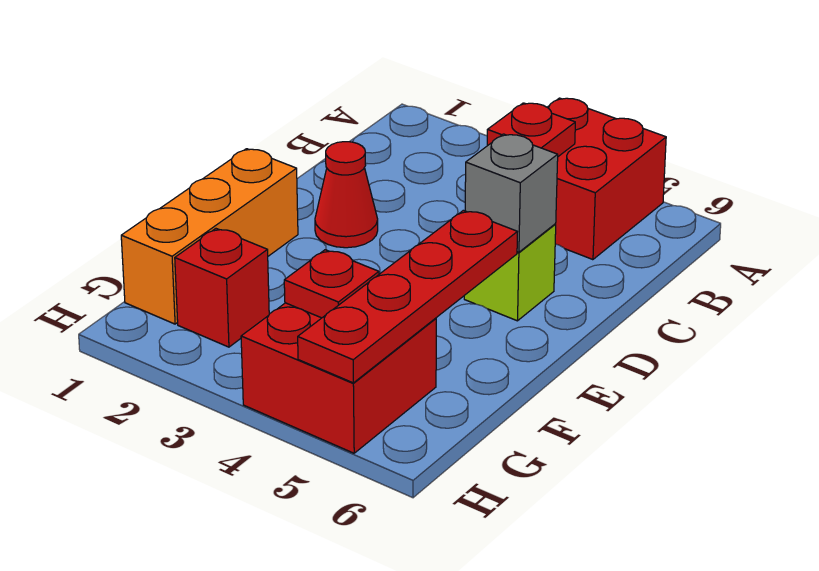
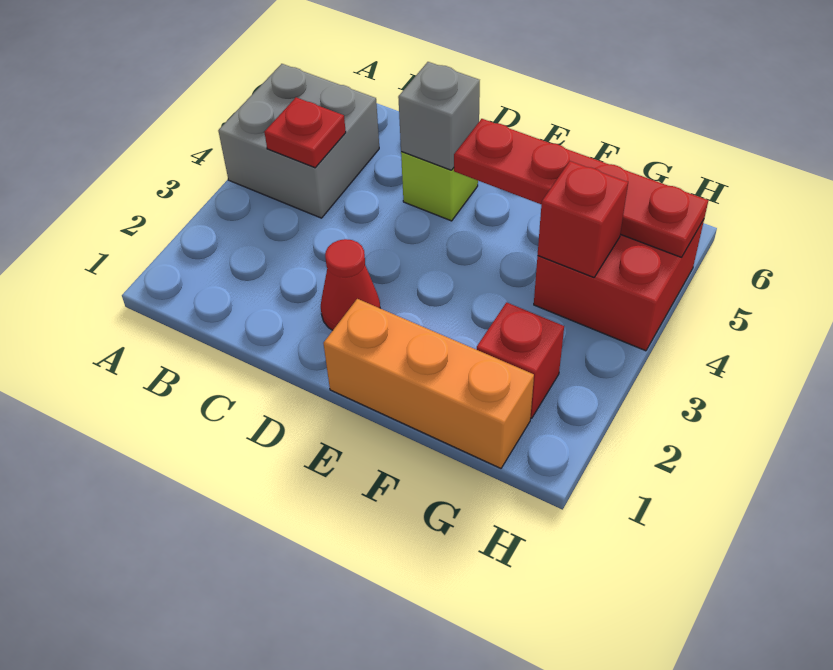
red 2x2 brick [547,98,666,260] -> grey 2x2 brick [218,64,379,218]
red 1x1 plate [284,250,379,318] -> red 1x1 brick [538,161,628,277]

